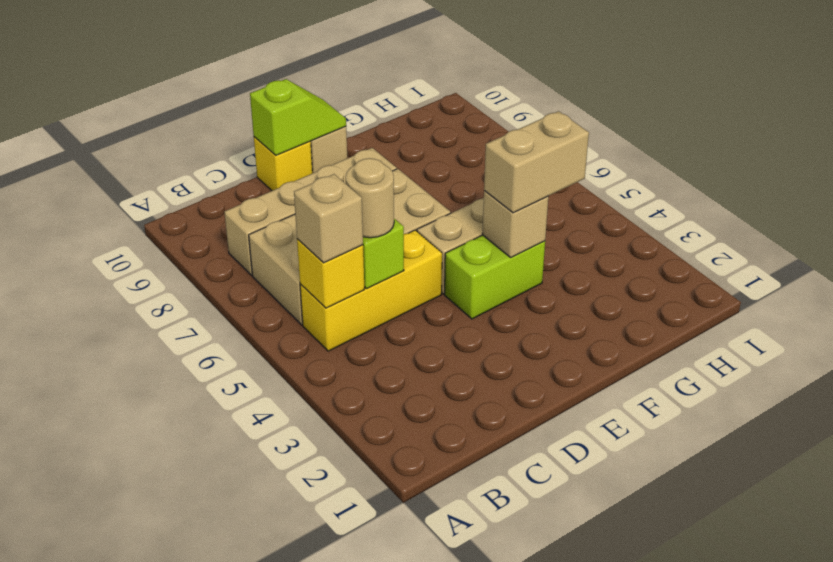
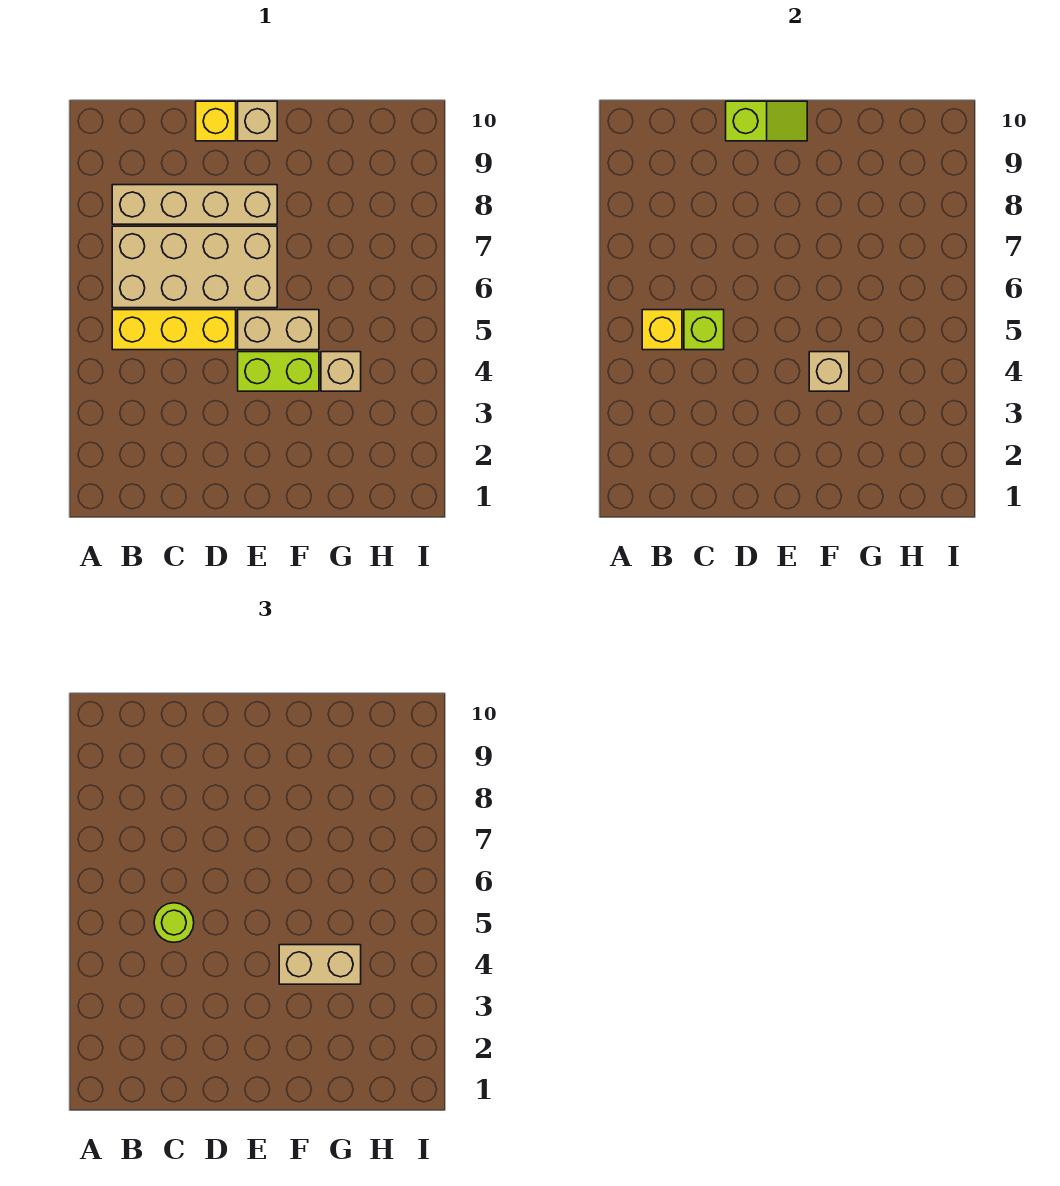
tan 1x1 brick [294,174,363,263] -> tan 1x1 brick moved to [321,352,361,391]
tan 1x1 round brick [346,158,394,238] -> lime 1x1 round brick [154,903,194,942]

